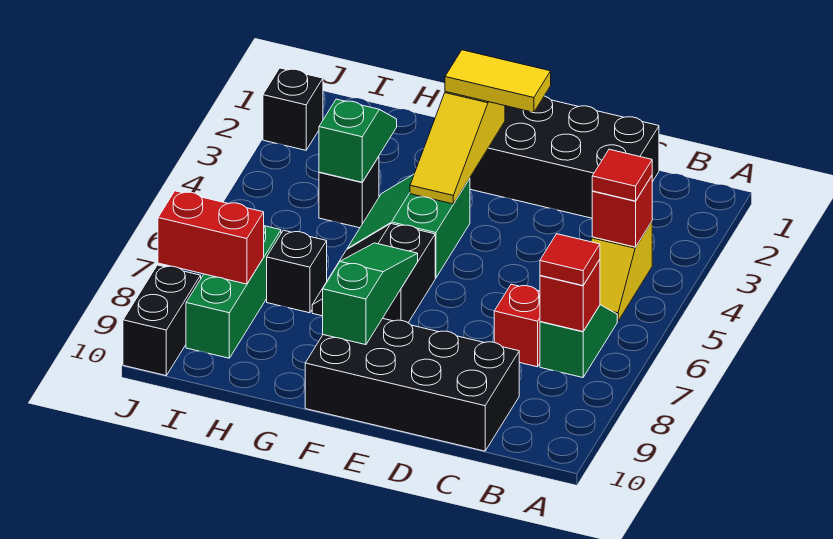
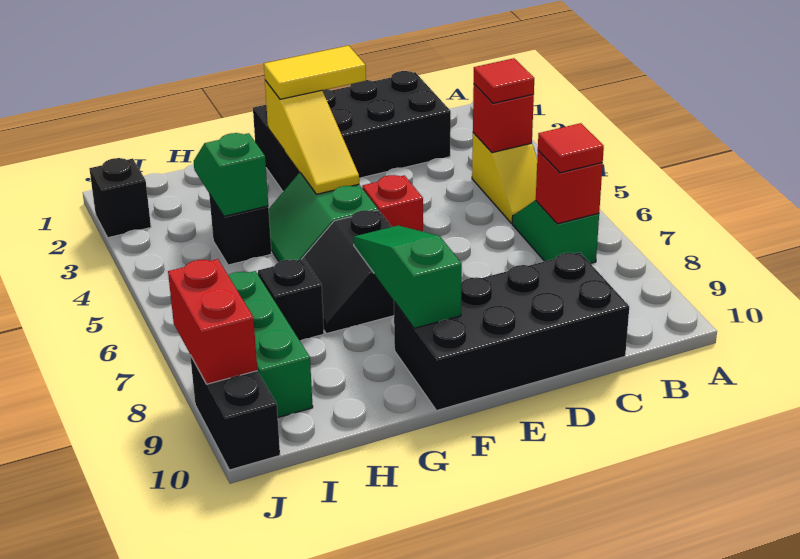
red 1x1 brick [494,284,540,367] -> red 1x1 brick moved to [362,175,423,232]
red 1x2 brick [158,191,264,284] -> red 1x2 brick turned to [168,259,257,384]

